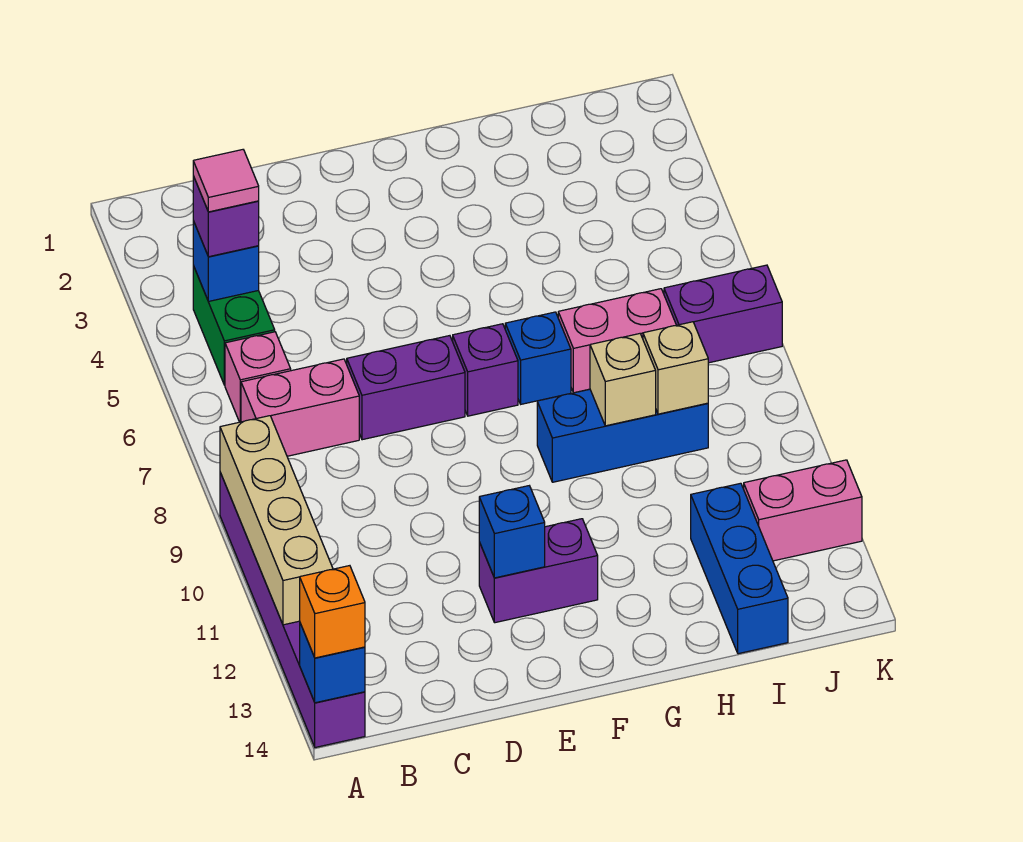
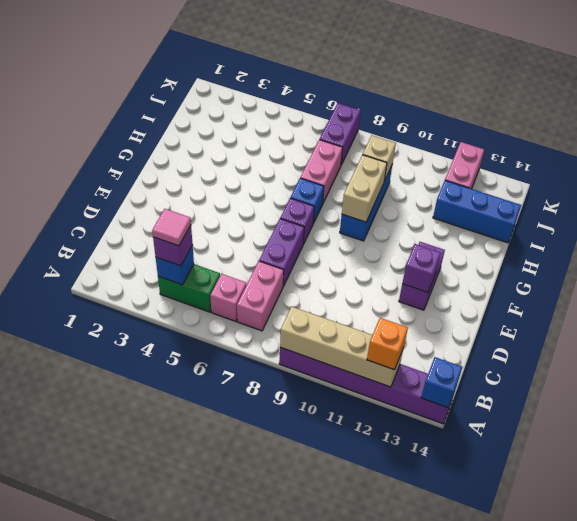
orange 1x1 brick [300,566,365,658] -> orange 1x1 brick moved to [367,318,408,370]
blue 1x1 brick [479,486,545,578] -> purple 1x1 brick [402,244,441,292]
tan 1x1 brick [590,334,656,426] -> tan 1x2 brick [342,155,387,222]

